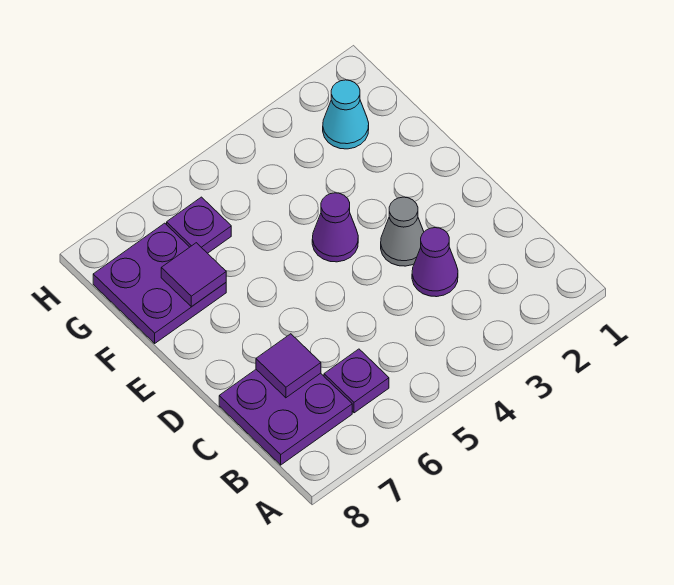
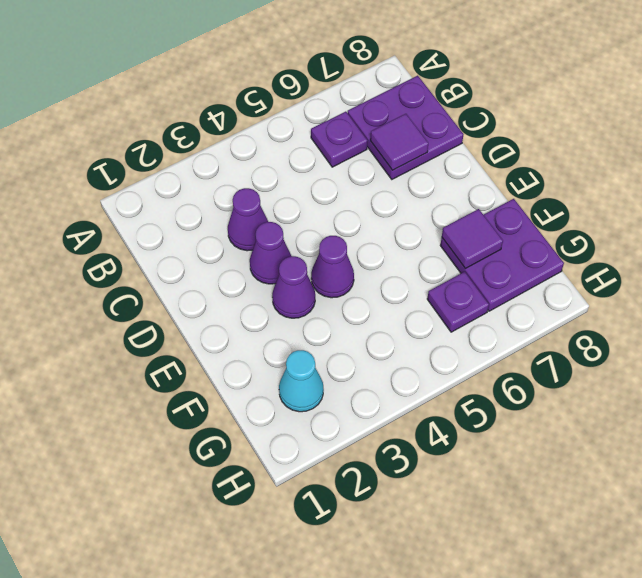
grey 1x1 cone [381,197,424,266] -> purple 1x1 cone [250,222,291,284]
none -> purple 1x1 cone [272,256,315,318]

